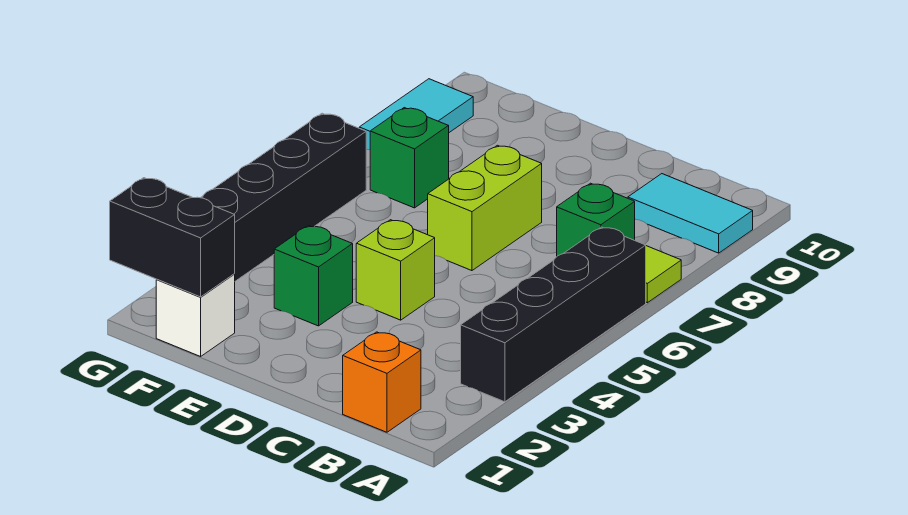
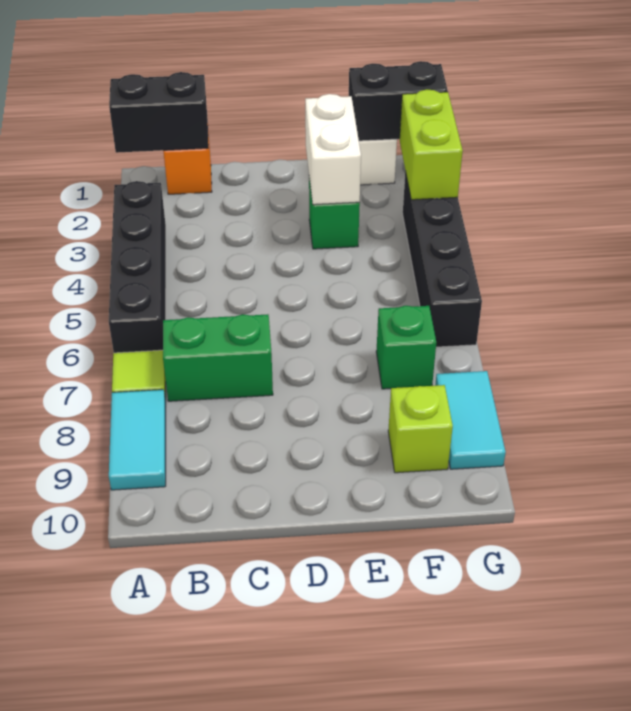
none -> black 1x2 brick [109,72,209,153]
cyan 1x2 tile [628,174,753,253] -> cyan 1x2 tile turned to [109,390,166,490]
green 1x1 brick [557,183,635,256] -> green 1x2 brick [163,314,273,401]
lime 1x1 brick [356,220,435,320] -> lime 1x1 brick moved to [388,385,453,473]
lime 1x2 brick [428,145,542,271] -> lime 1x2 brick moved to [400,89,463,200]
none -> white 1x2 brick [305,94,361,205]

